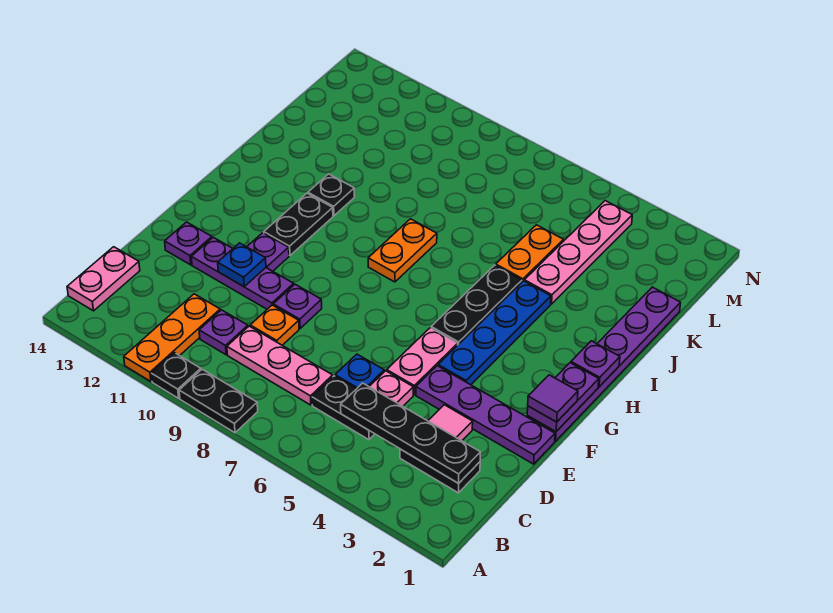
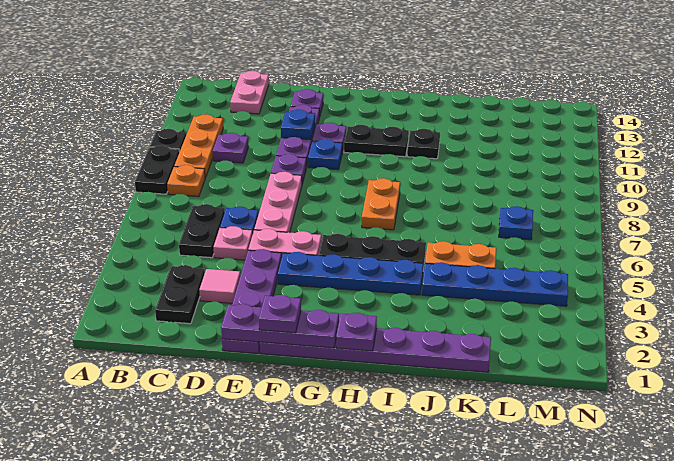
orange 1x3 plate [124,294,220,381] -> orange 1x3 plate turned to [174,114,223,178]
pink 1x2 plate [67,247,140,311] -> pink 1x2 plate turned to [230,71,269,114]
black 1x4 plate [341,383,481,483] -> none
pink 1x3 plate [227,326,333,405] -> pink 1x3 plate moved to [254,172,302,233]
orange 1x1 plate [250,305,299,345] -> orange 1x1 plate moved to [167,165,205,197]
purple 1x2 plate [527,363,599,432] -> purple 1x3 plate [221,304,339,348]
purple 1x1 tile [528,375,578,422] -> purple 1x1 plate [259,295,301,333]
none -> blue 1x1 plate [308,139,342,170]
orange 1x2 plate [368,219,437,282] -> orange 1x2 plate turned to [362,178,400,230]
pink 1x4 plate [524,201,632,304] -> blue 1x4 plate [422,262,568,306]
none -> blue 1x1 plate [499,206,533,240]

